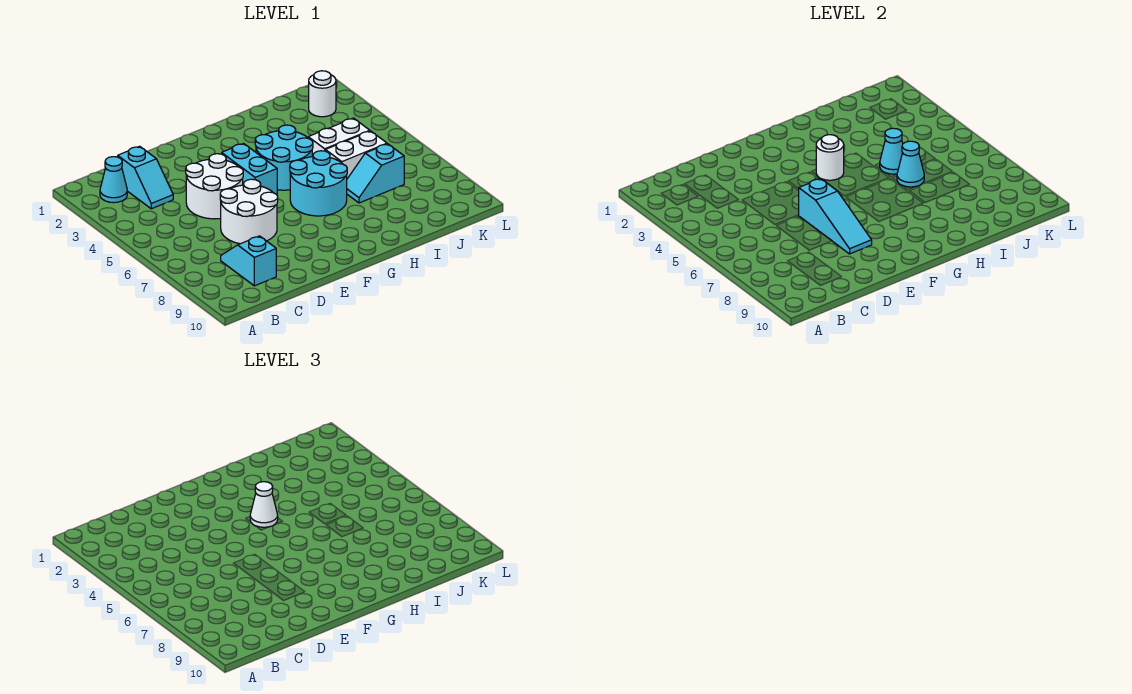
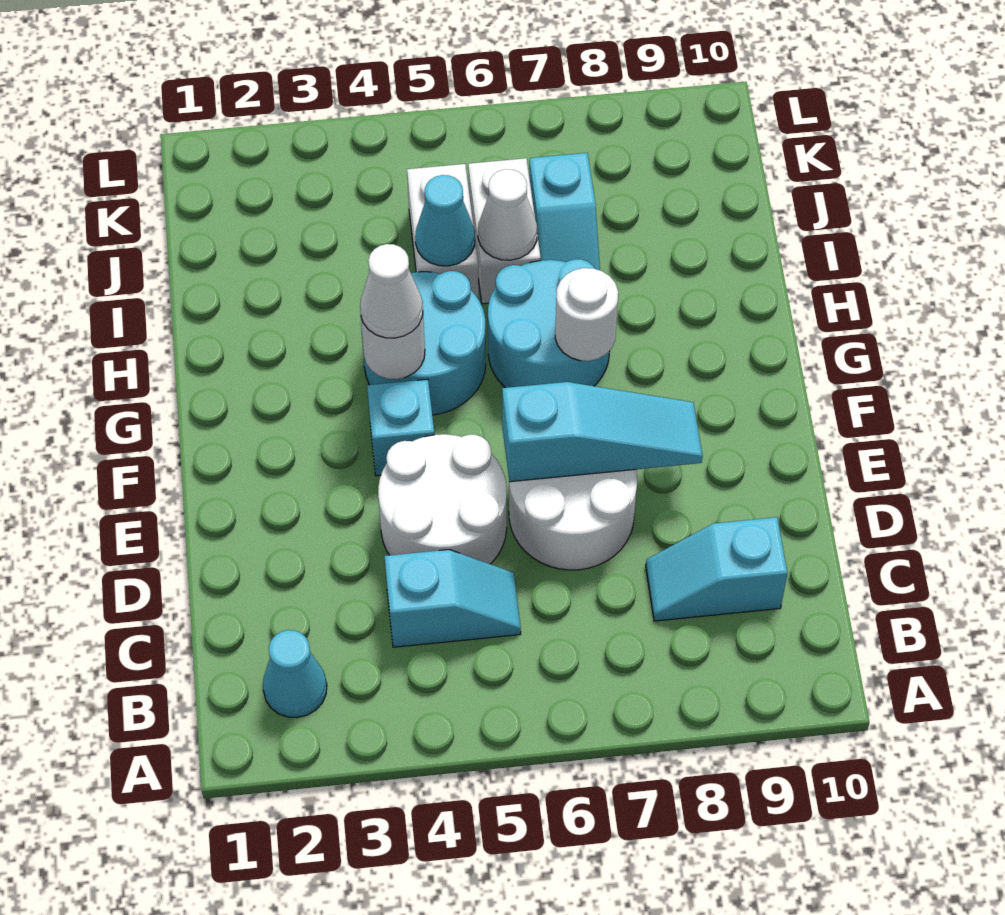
cyan 1x2 slope [118,146,173,209] -> cyan 1x2 slope moved to [384,550,521,647]
cyan 1x2 brick [222,144,277,195] -> cyan 1x1 brick [367,379,434,476]
cyan 1x1 cone [897,141,924,187] -> white 1x1 cone [478,169,537,260]
white 1x1 round brick [309,71,336,117] -> white 1x1 round brick moved to [555,268,618,361]

